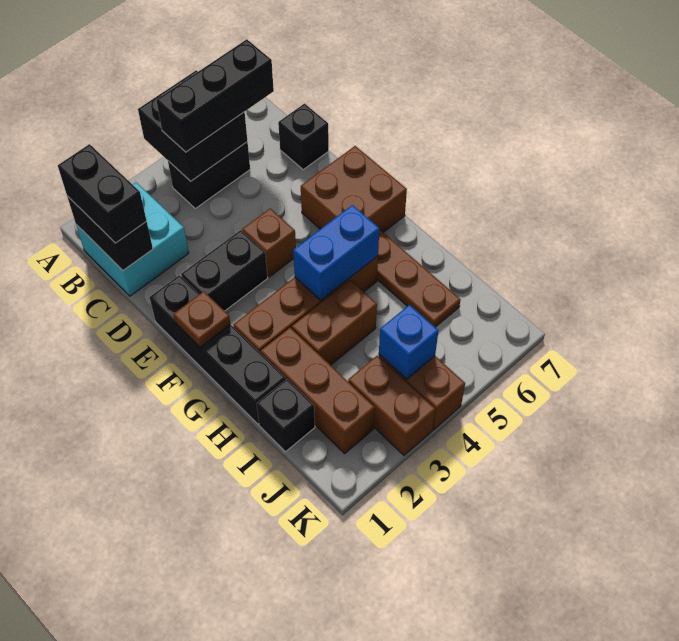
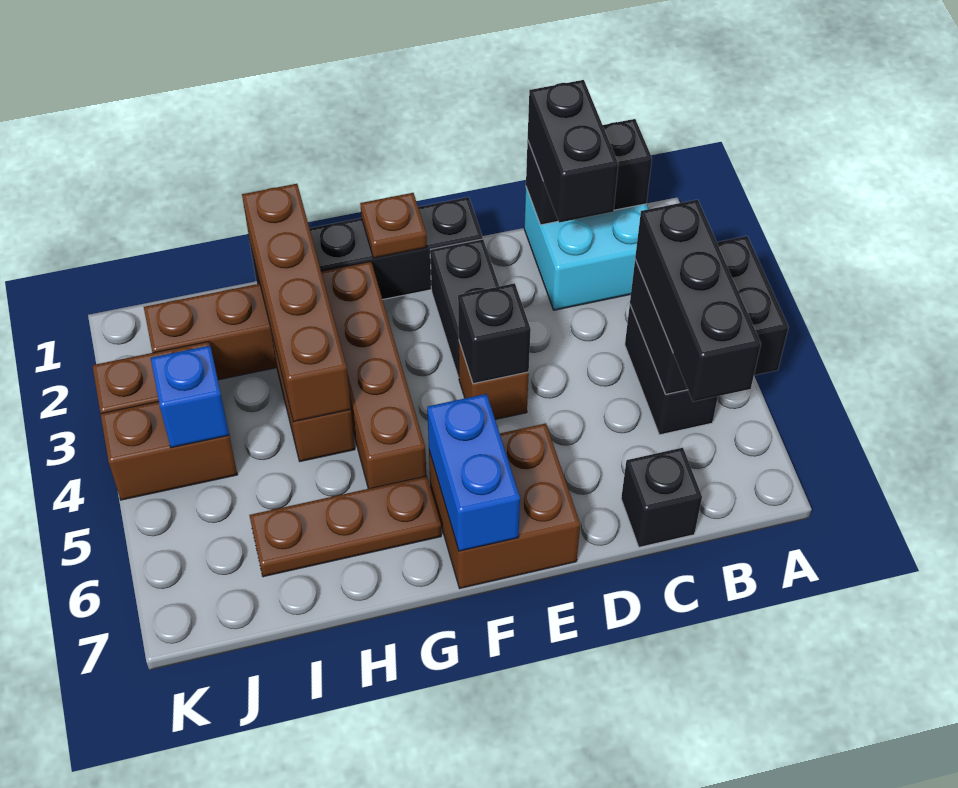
black 1x2 brick [58,144,147,243] -> black 1x2 brick turned to [528,80,618,223]
blue 1x2 brick [293,205,379,300] -> blue 1x2 brick moved to [427,394,520,551]
none -> brown 1x4 brick [242,184,351,422]
black 1x1 brick [256,379,315,452] -> black 1x1 brick moved to [458,283,531,384]

